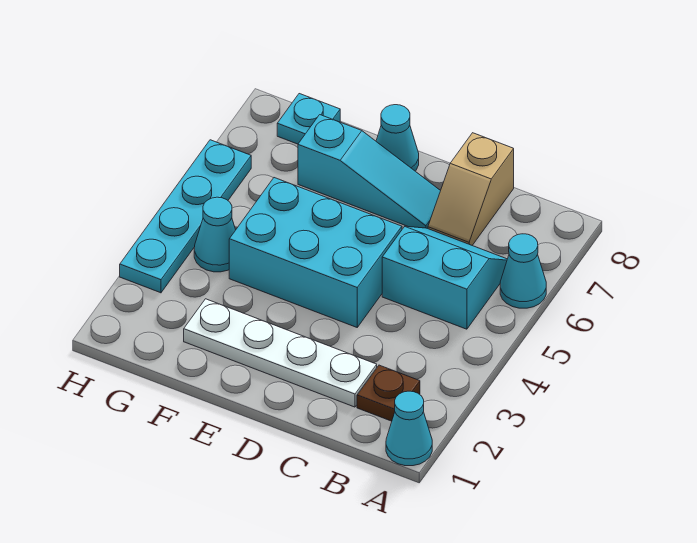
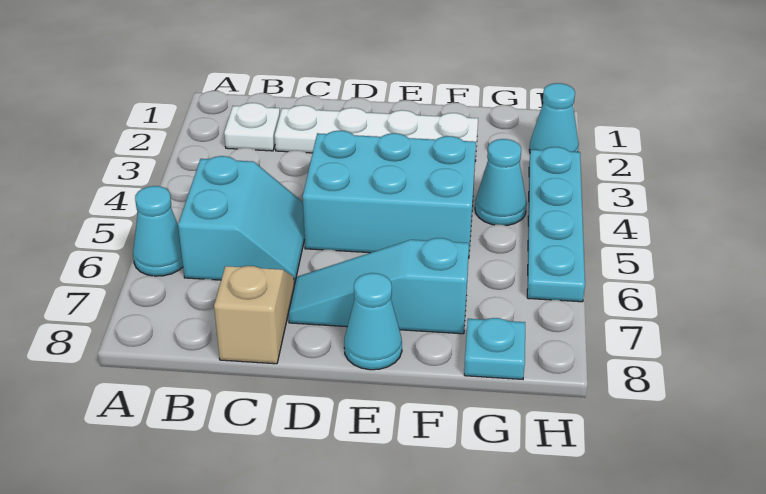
cyan 1x1 cone [386,391,432,466] -> cyan 1x1 cone moved to [529,83,579,152]
brown 1x1 plate [357,365,420,421] -> white 1x1 plate [224,103,280,151]
cyan 2x2 slope [382,226,507,329] -> cyan 2x2 slope turned to [178,156,305,285]

